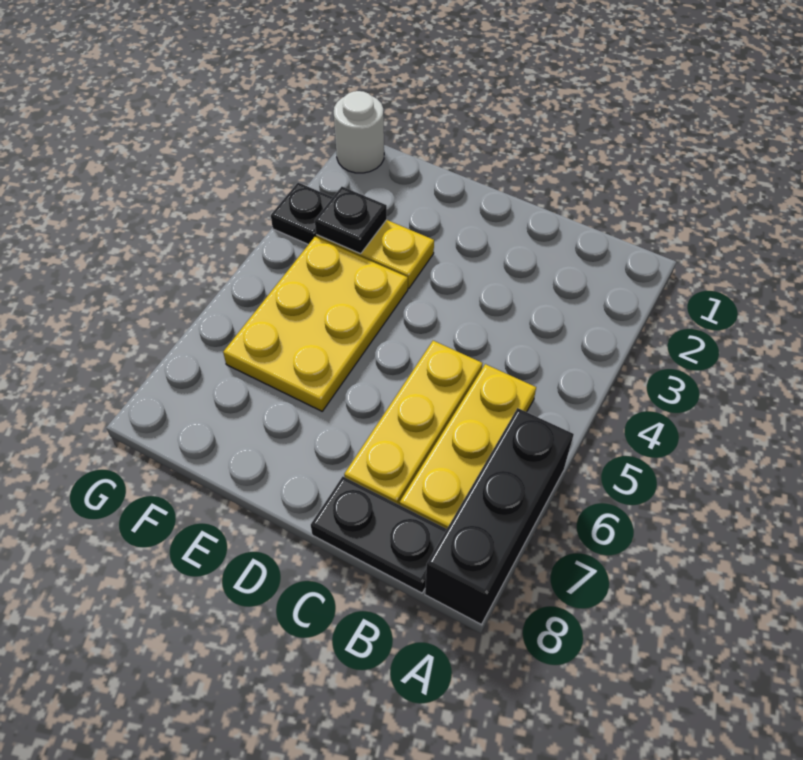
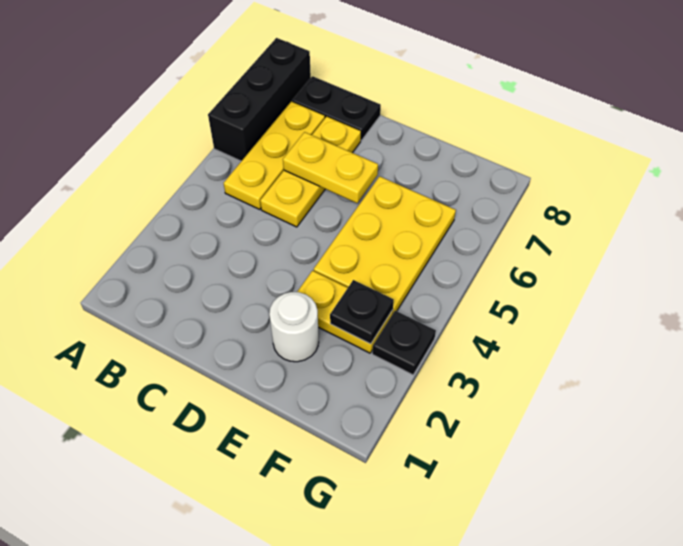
none -> yellow 1x2 plate [283,132,378,203]
white 1x1 round brick [334,91,384,173] -> white 1x1 round brick moved to [269,292,319,362]

